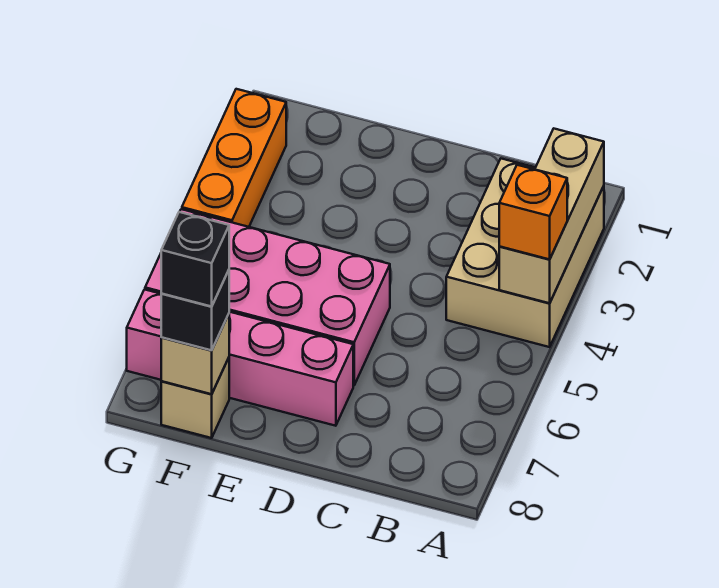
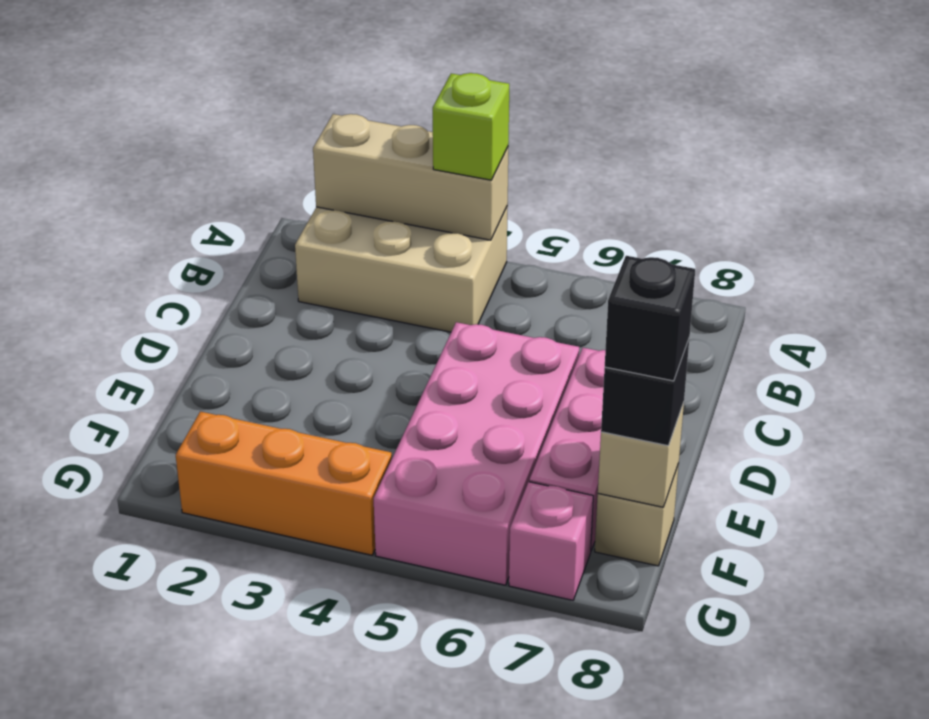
orange 1x1 brick [499,165,567,259] -> lime 1x1 brick [433,73,509,180]

